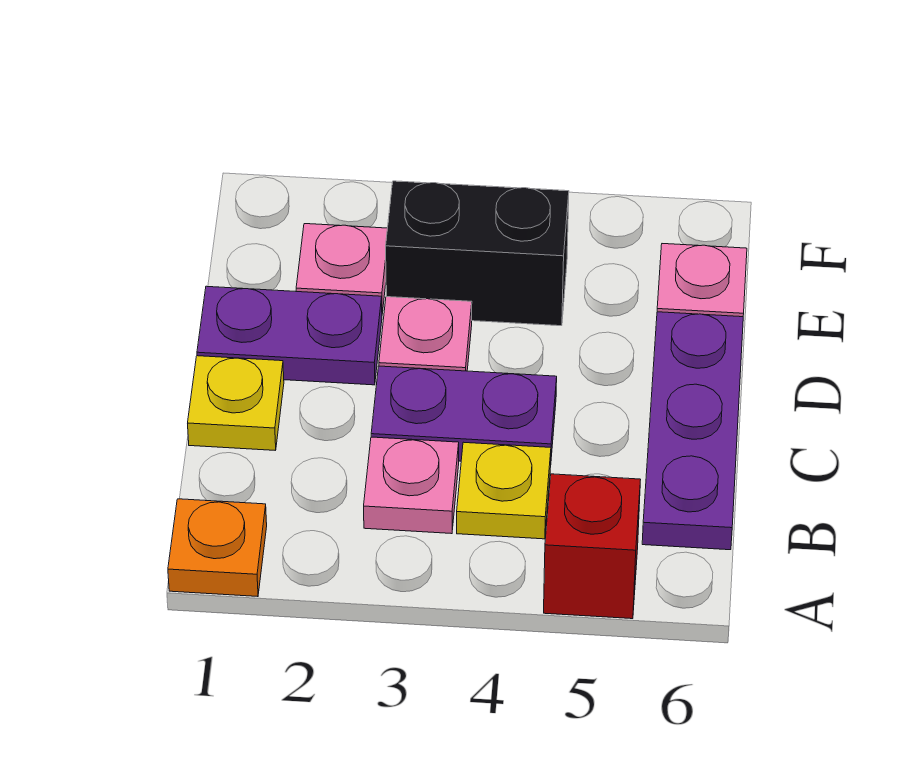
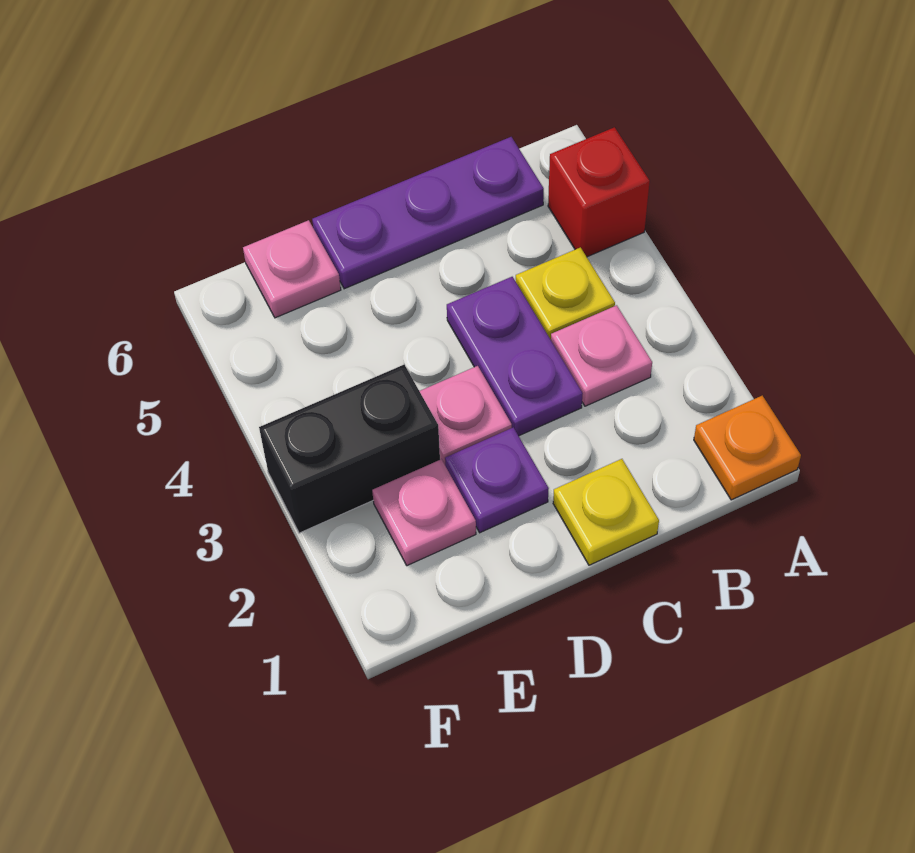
purple 1x2 plate [197,286,382,385] -> purple 1x1 plate [445,427,549,533]
black 1x2 brick [386,181,569,326] -> black 1x2 brick turned to [259,365,440,533]

